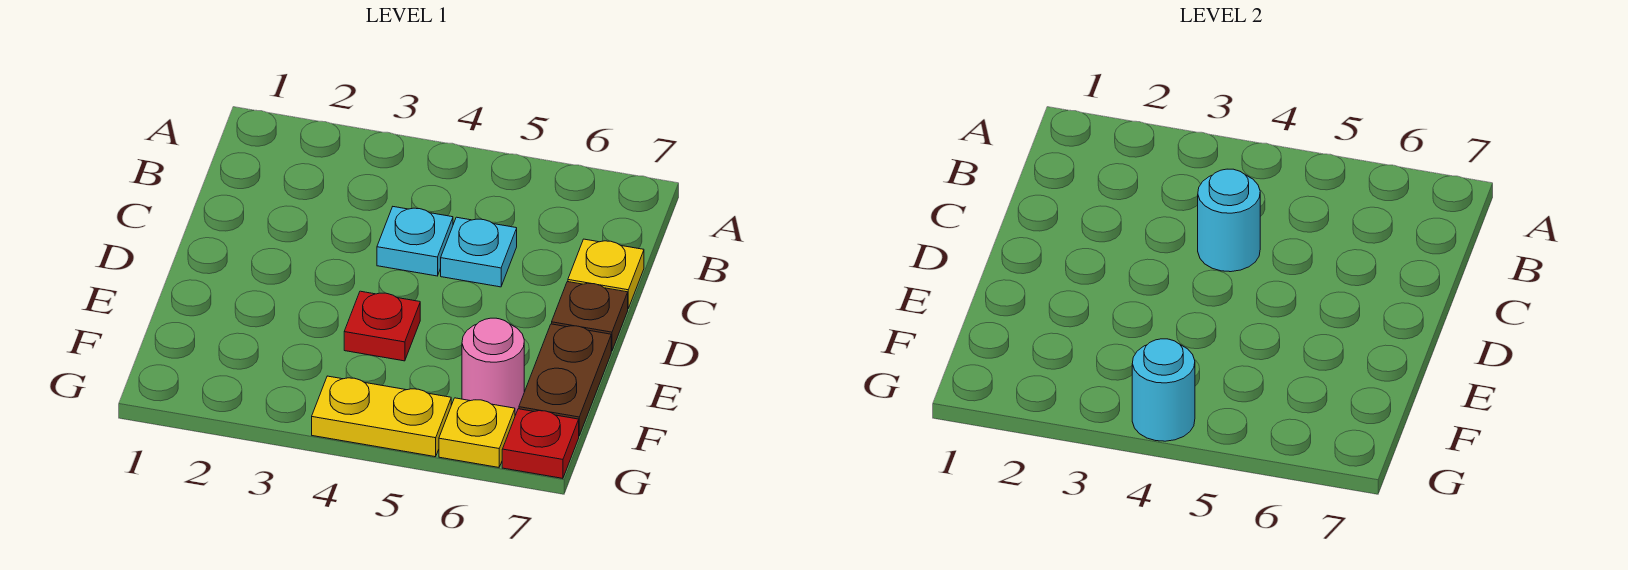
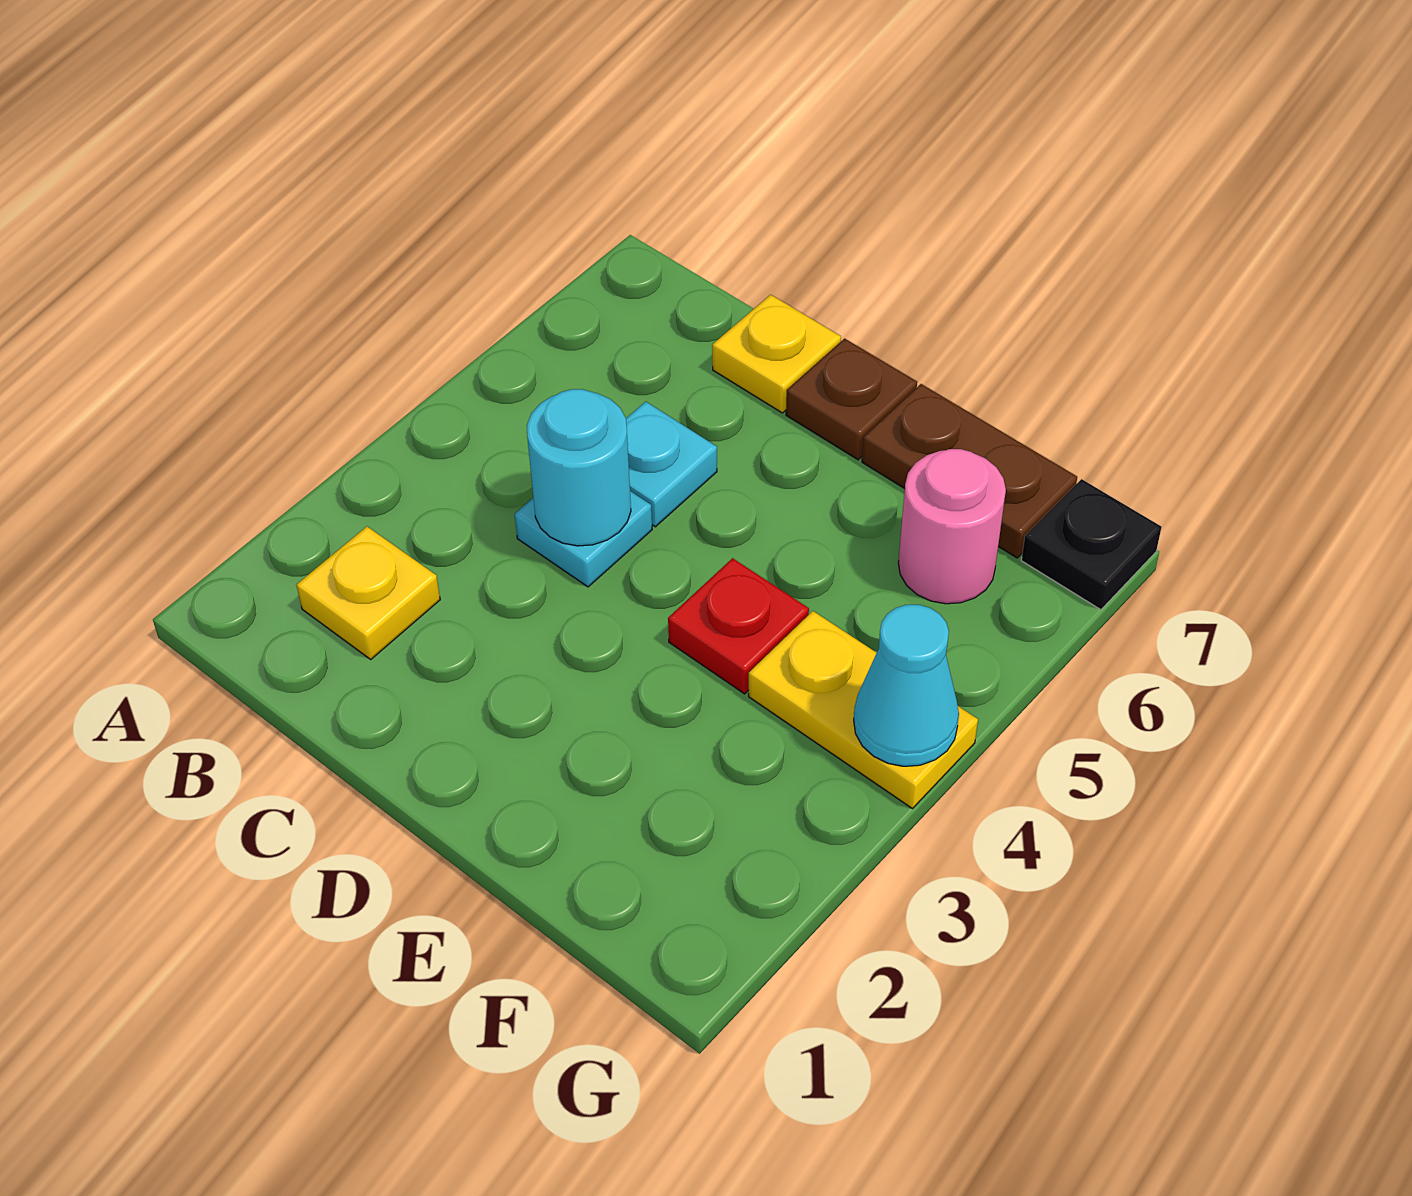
yellow 1x2 plate [312,376,451,457] -> yellow 1x2 plate turned to [749,611,978,809]
cyan 1x1 round brick [1132,339,1195,441] -> cyan 1x1 cone [854,605,959,766]
yellow 1x1 plate [439,398,515,467] -> yellow 1x1 plate moved to [296,527,440,659]
red 1x1 plate [502,409,579,478] -> black 1x1 plate [1021,479,1162,610]

